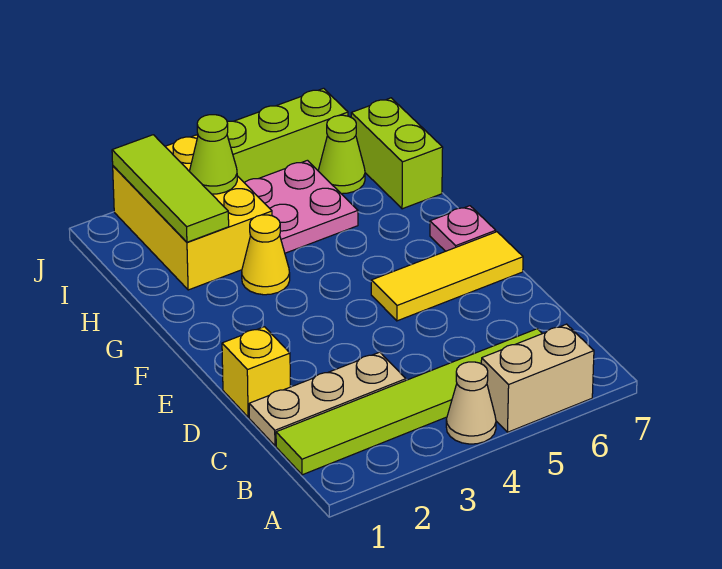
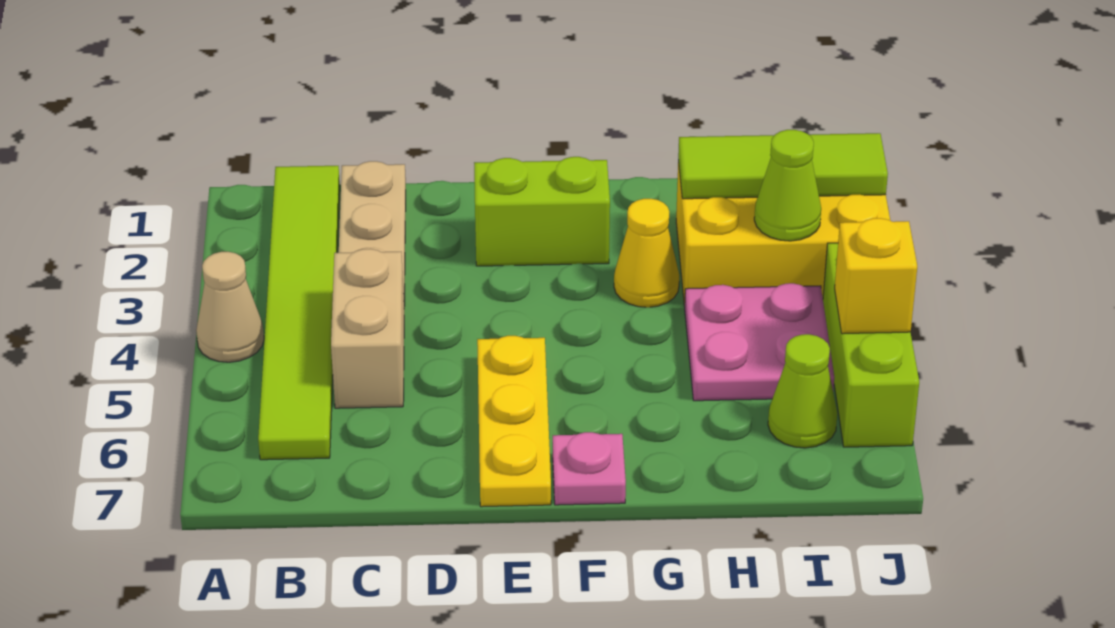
tan 1x2 brick [481,324,594,432] -> tan 1x2 brick moved to [331,249,404,408]
yellow 1x1 brick [222,327,290,417] -> yellow 1x1 brick moved to [835,218,917,334]
yellow 1x3 tile [371,232,523,321] -> yellow 1x3 plate [477,336,551,507]
lime 1x2 brick [351,98,443,209] -> lime 1x2 brick moved to [474,157,610,266]

